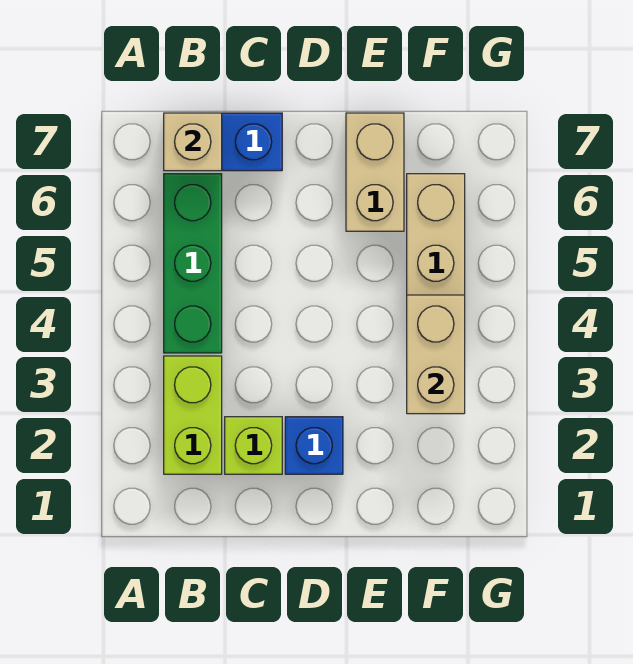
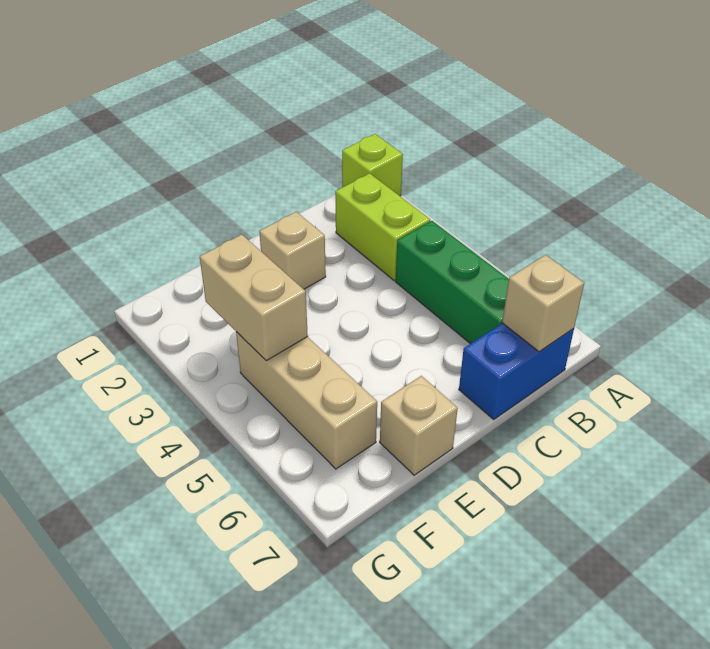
lime 1x1 brick [225,417,282,474] -> lime 1x1 brick moved to [342,134,403,196]
blue 1x1 brick [285,417,343,474] -> tan 1x1 brick [259,212,326,289]
tan 1x2 brick [346,113,404,231] -> tan 1x1 brick [380,376,458,475]

